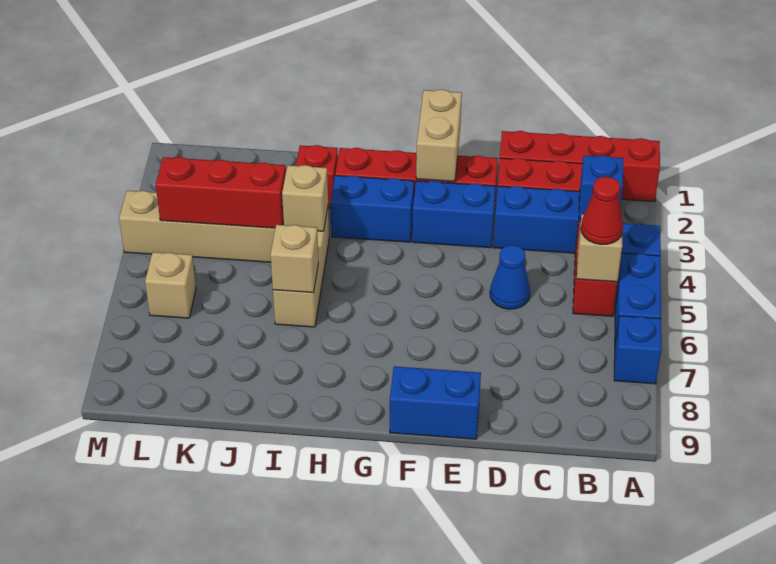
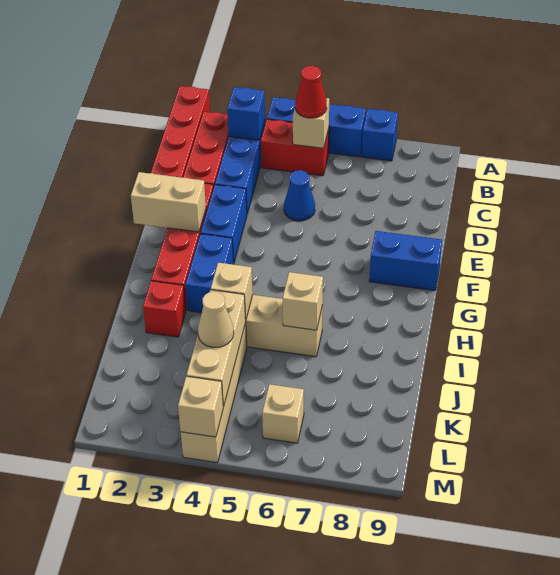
blue 1x2 brick [390,366,481,439] -> blue 1x2 brick turned to [369,231,442,291]
red 1x3 brick [156,157,286,228] -> tan 1x3 brick [187,290,246,406]
none -> tan 1x1 cone [198,292,234,347]
none -> tan 1x1 brick [178,376,224,437]

